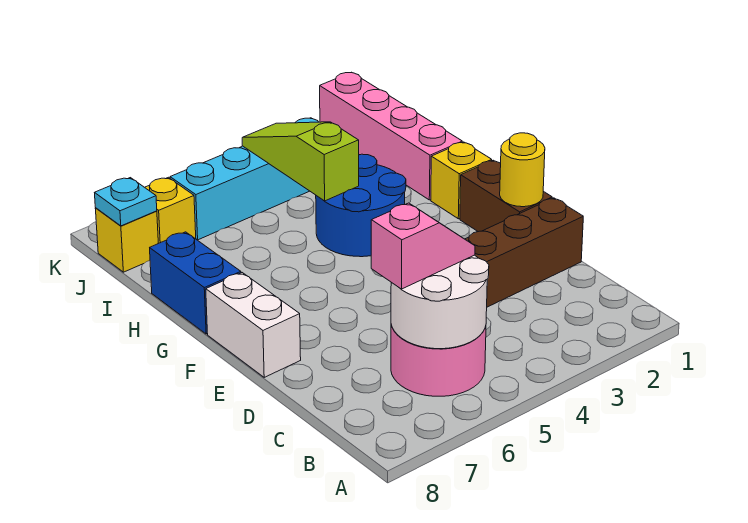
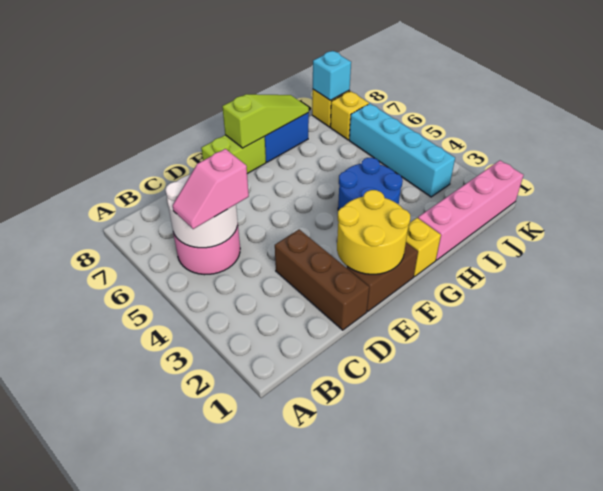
pink 1x2 slope [371,203,475,289] -> pink 1x2 slope turned to [173,149,249,229]
yellow 1x1 round brick [500,133,545,207] -> yellow 2x2 round brick [337,190,410,274]
white 1x2 brick [206,273,301,377] -> lime 1x2 brick [201,135,266,174]
lime 1x3 slope [242,122,359,201] -> lime 1x3 slope moved to [222,94,309,148]
cyan 1x1 plate [95,178,157,226] -> cyan 1x1 brick [313,51,351,100]

